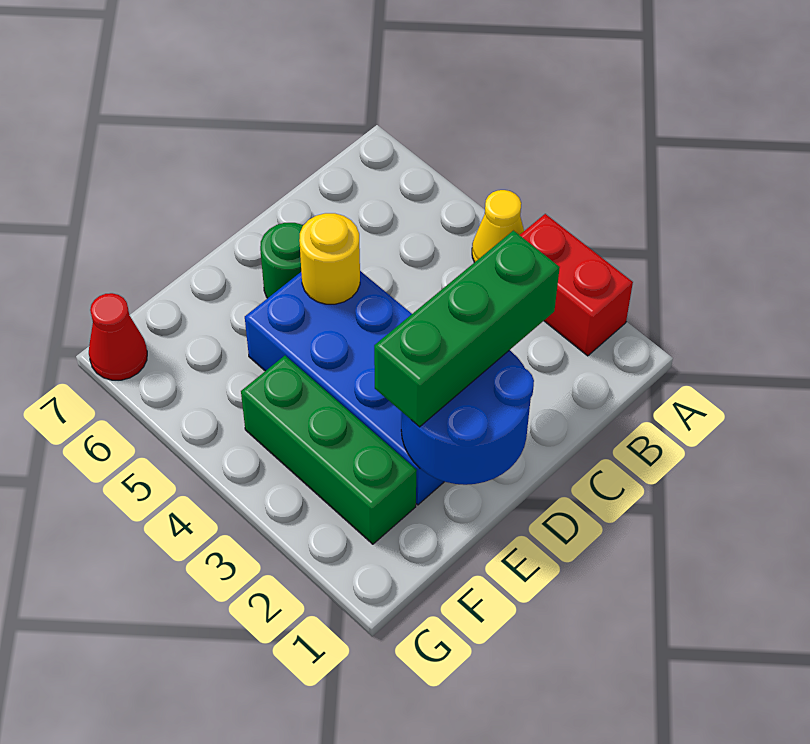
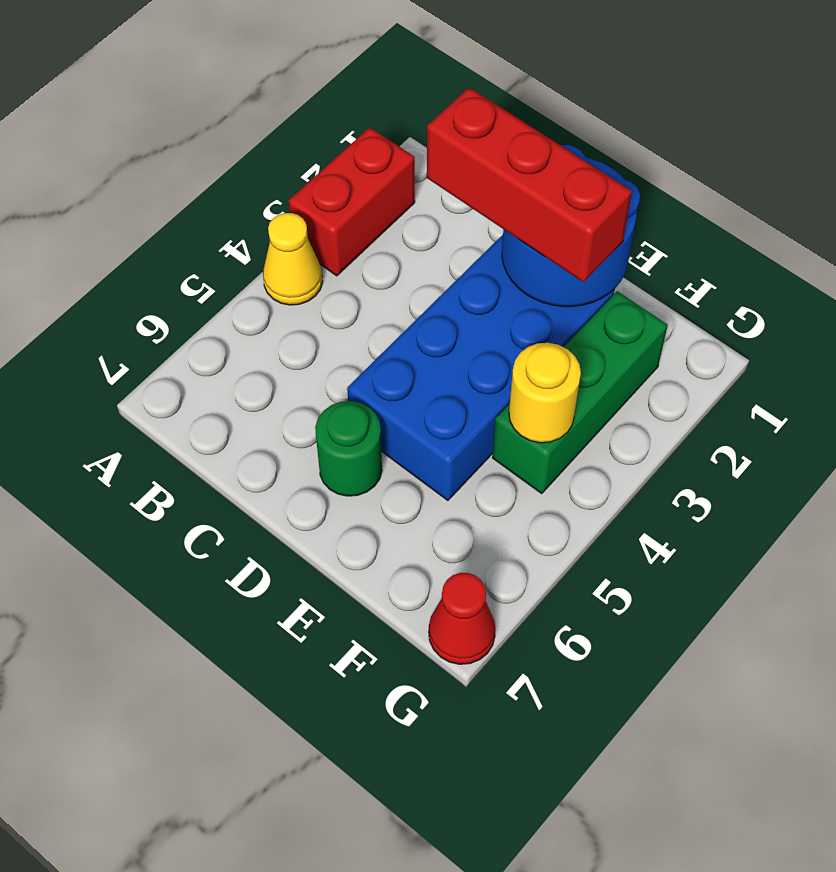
green 1x3 brick [374,231,560,427] -> red 1x3 brick [427,87,632,282]
yellow 1x1 round brick [299,213,360,304] -> yellow 1x1 round brick moved to [509,343,581,443]

